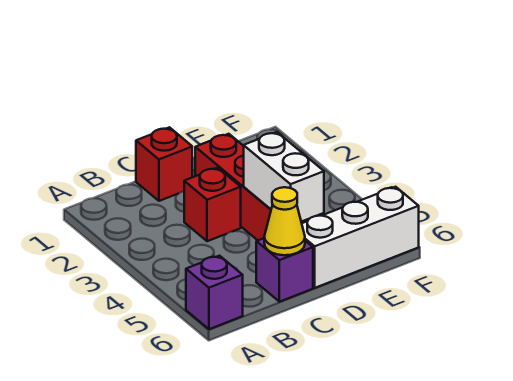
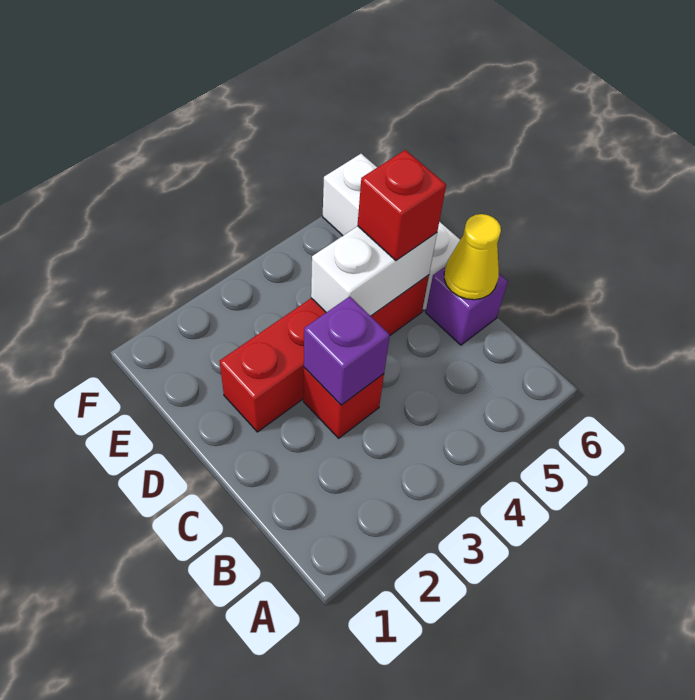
purple 1x1 brick [186,256,243,329] -> purple 1x1 brick moved to [304,296,390,405]
red 1x1 brick [136,127,192,201] -> red 1x1 brick moved to [358,150,446,261]

